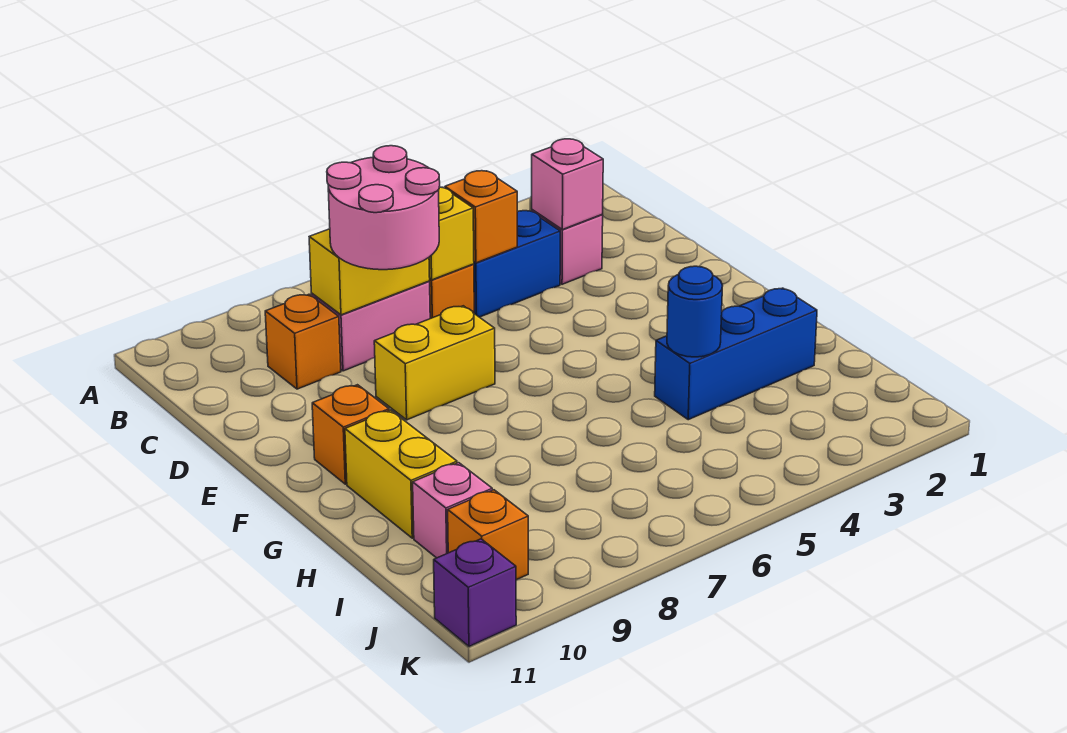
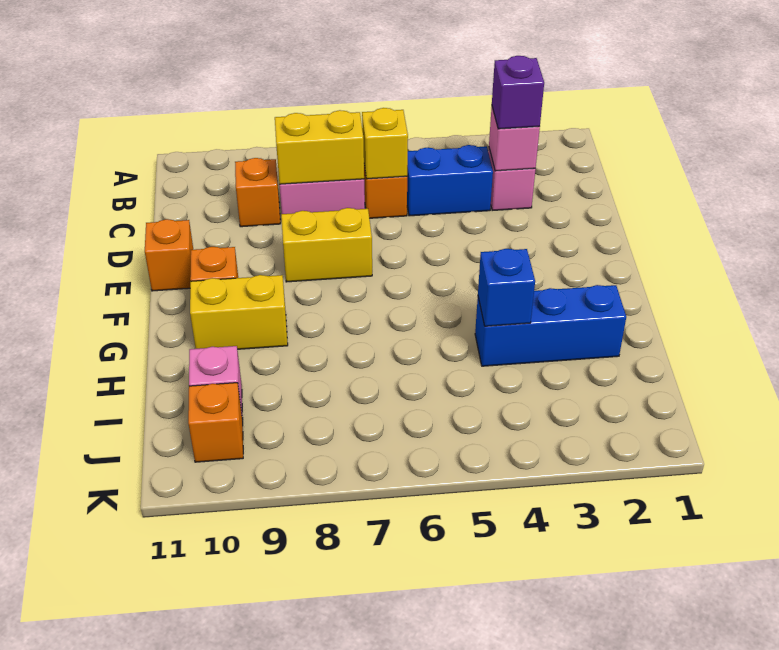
orange 1x1 brick [445,171,517,263] -> orange 1x1 brick moved to [145,219,193,291]
pink 2x2 round brick [327,146,440,270] -> none
yellow 1x2 brick [345,410,457,538] -> yellow 1x2 brick turned to [190,275,288,349]
blue 1x1 round brick [667,266,722,357] -> blue 1x1 brick [478,249,535,326]
purple 1x1 brick [434,539,516,646] -> purple 1x1 brick moved to [492,56,544,129]

